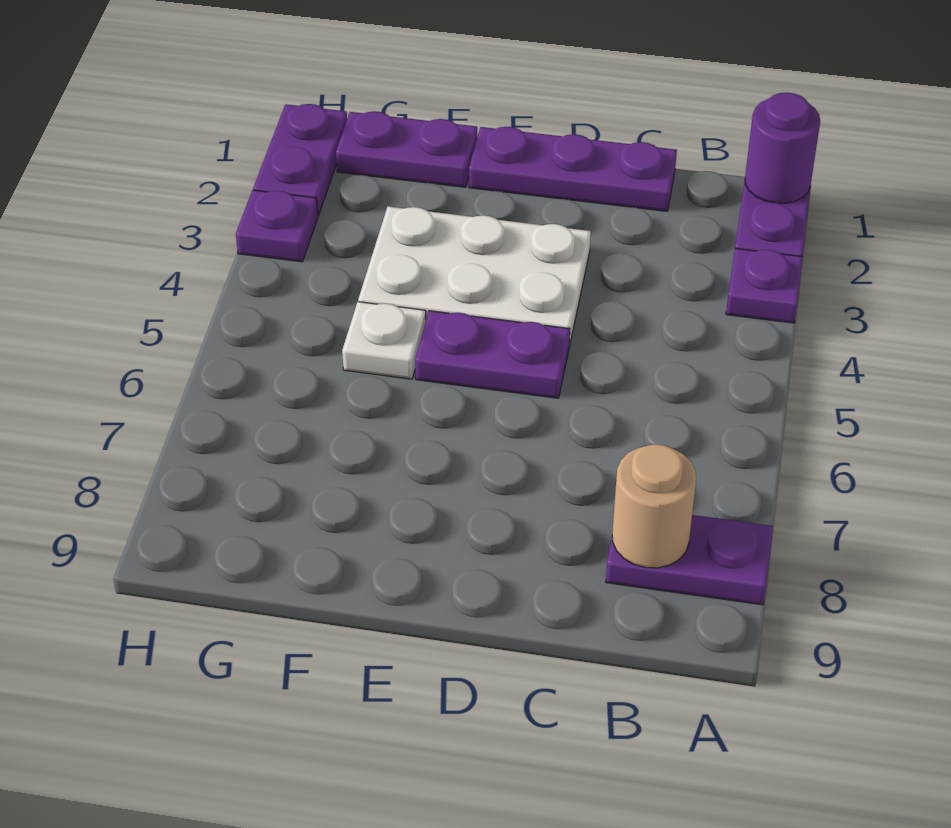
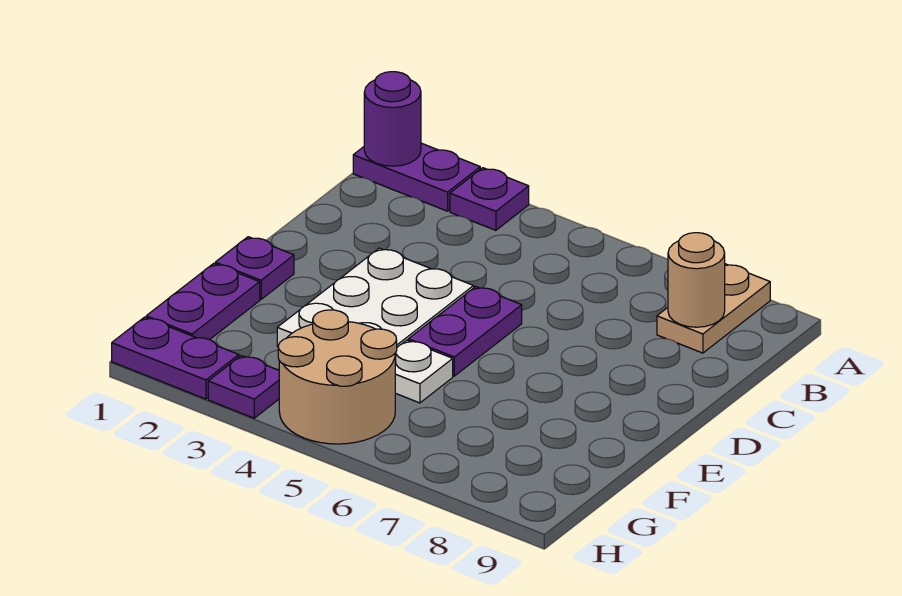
purple 1x2 plate [606,515,773,605] -> tan 1x2 plate [657,264,770,353]
purple 1x3 plate [469,127,677,211] -> purple 1x1 plate [215,237,294,299]
none -> tan 2x2 round brick [278,310,397,444]

